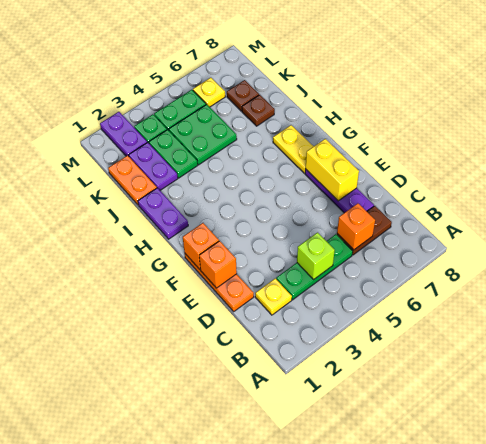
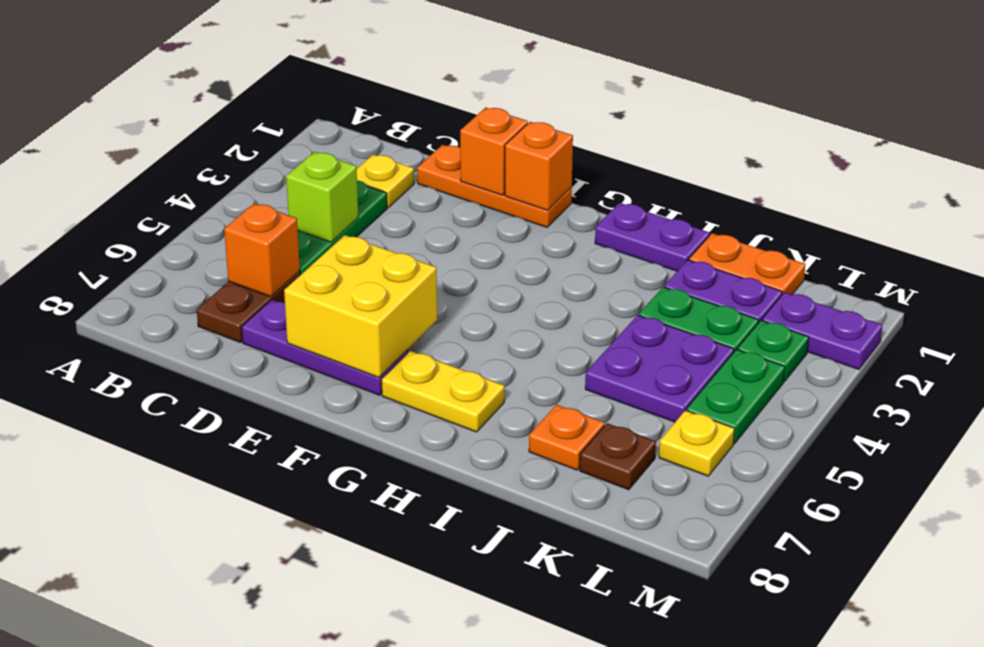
yellow 1x2 brick [306,139,359,201] -> yellow 2x2 brick [284,235,437,378]
green 2x2 plate [169,104,237,165] -> purple 2x2 plate [585,315,734,422]
brown 1x1 plate [242,95,275,126] -> orange 1x1 plate [529,405,604,470]

